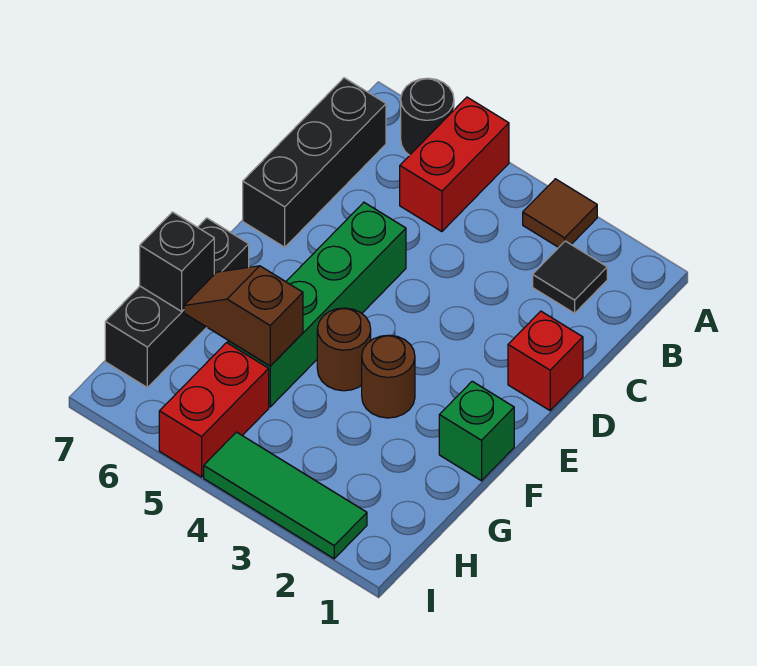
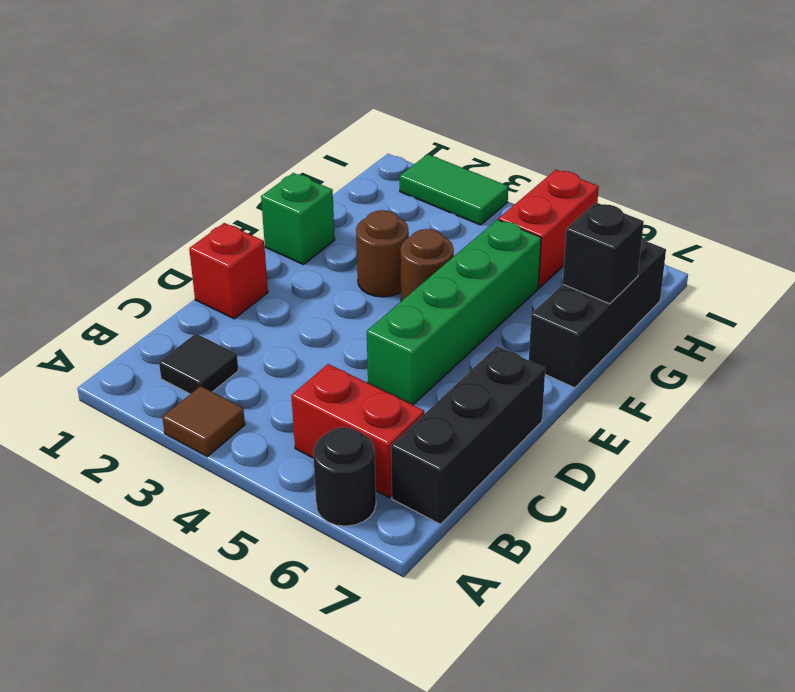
red 1x2 brick [400,97,509,232] -> red 1x2 brick turned to [291,364,424,498]
brown 1x2 slope [184,266,303,366] -> none
green 1x3 tile [204,432,367,559] -> green 1x2 tile [400,154,508,225]

